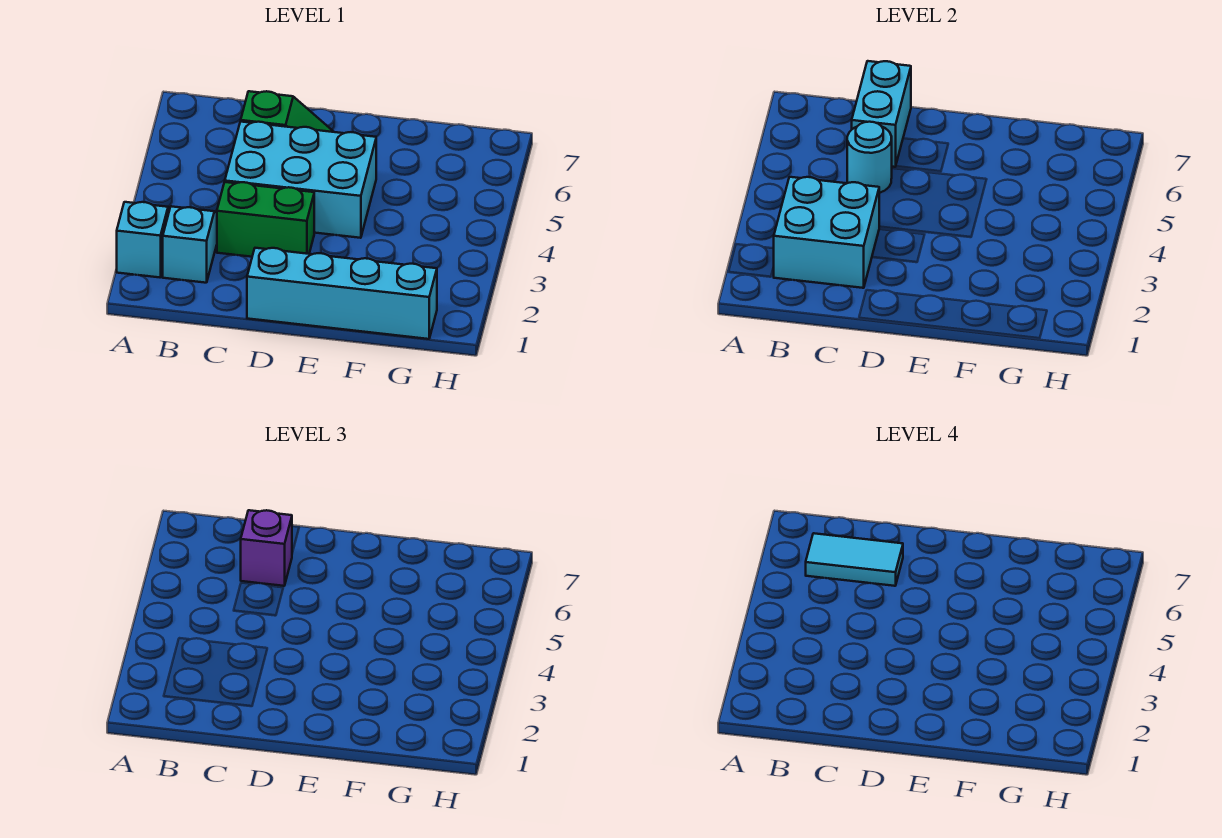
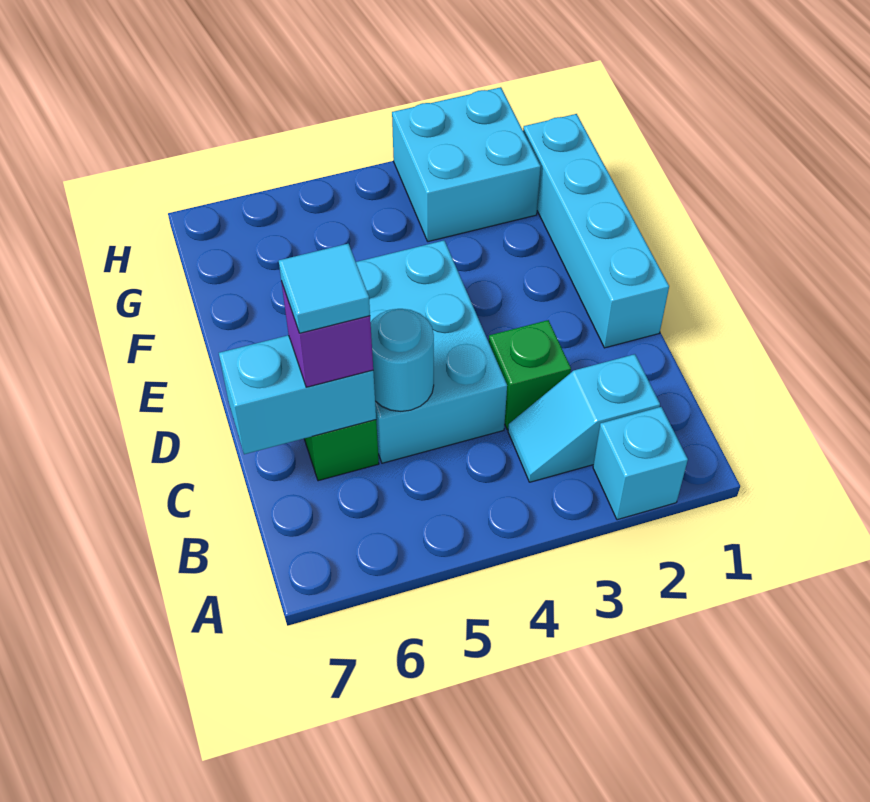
cyan 2x2 brick [773,177,879,288] -> cyan 2x2 brick moved to [392,87,541,242]
cyan 1x2 tile [806,533,903,586] -> cyan 1x1 tile [279,244,370,333]
green 1x2 brick [217,182,314,257] -> green 1x1 brick [489,320,571,430]

